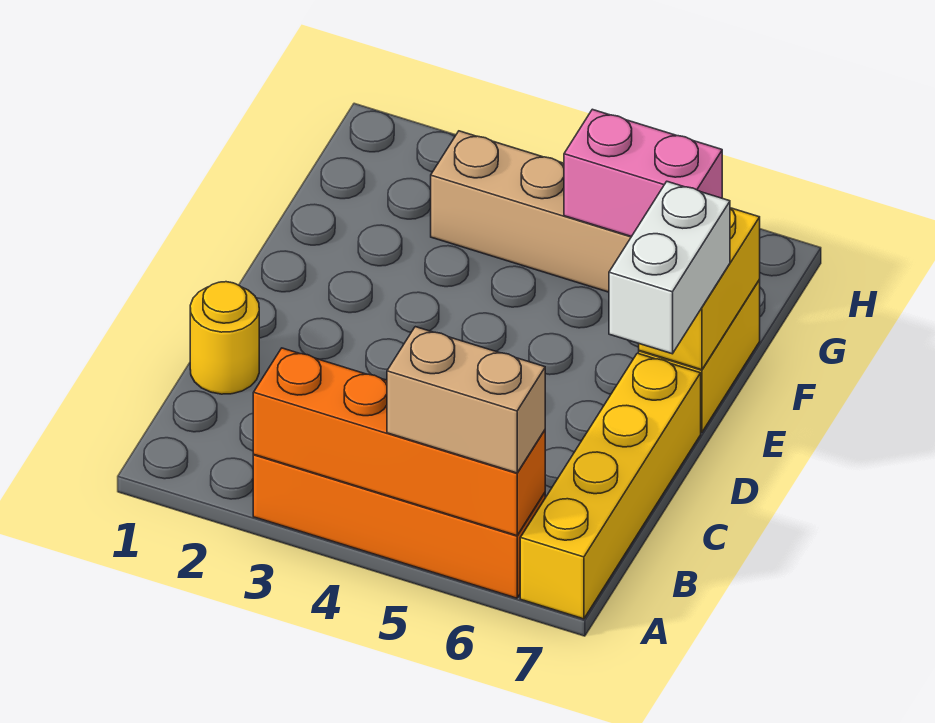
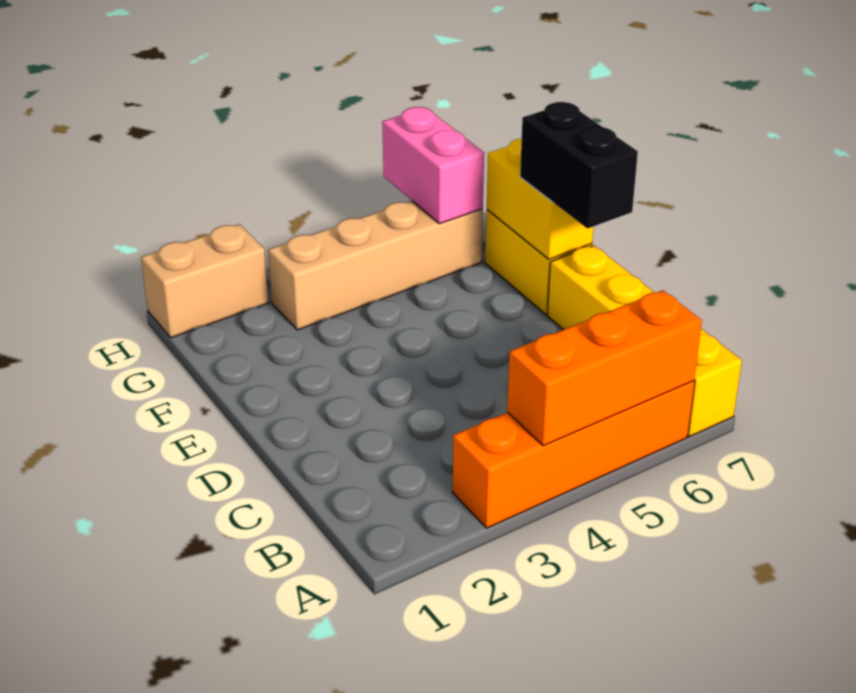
orange 1x4 brick [253,348,545,536] -> orange 1x3 brick [507,290,702,446]
tan 1x2 brick [387,327,545,473] -> tan 1x2 brick moved to [141,224,268,338]
yellow 1x1 round brick [190,282,259,394] -> none
white 1x2 brick [609,182,730,354] -> black 1x2 brick [520,102,638,229]
pink 1x2 brick [564,109,722,237] -> pink 1x2 brick turned to [382,107,484,224]

